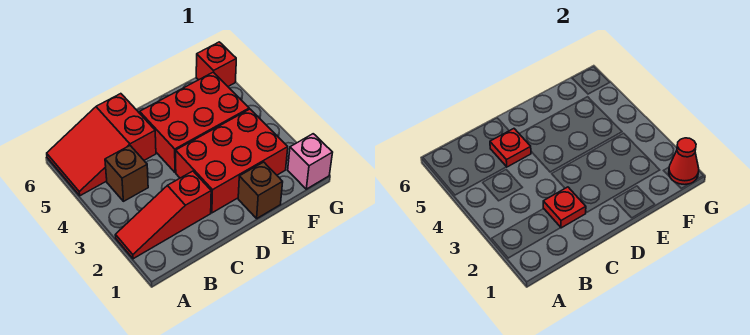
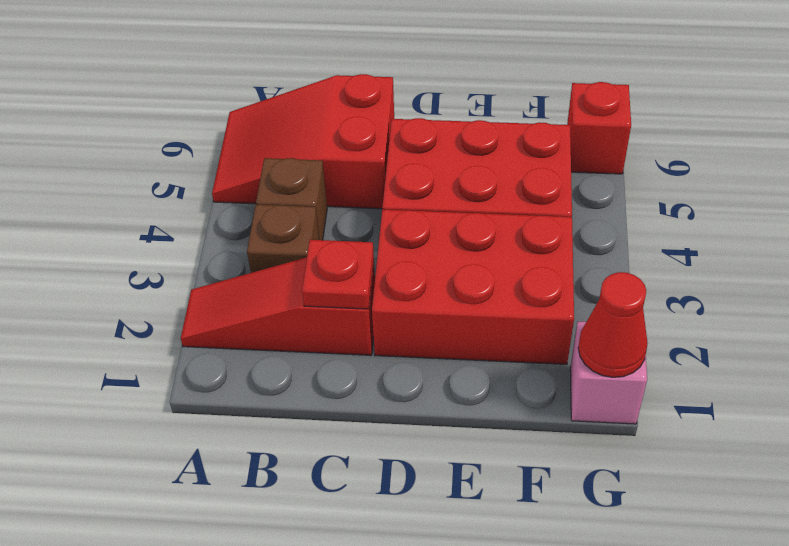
red 1x1 plate [490,129,531,167] -> none
brown 1x1 brick [238,162,283,218] -> brown 1x1 brick moved to [247,205,319,273]

